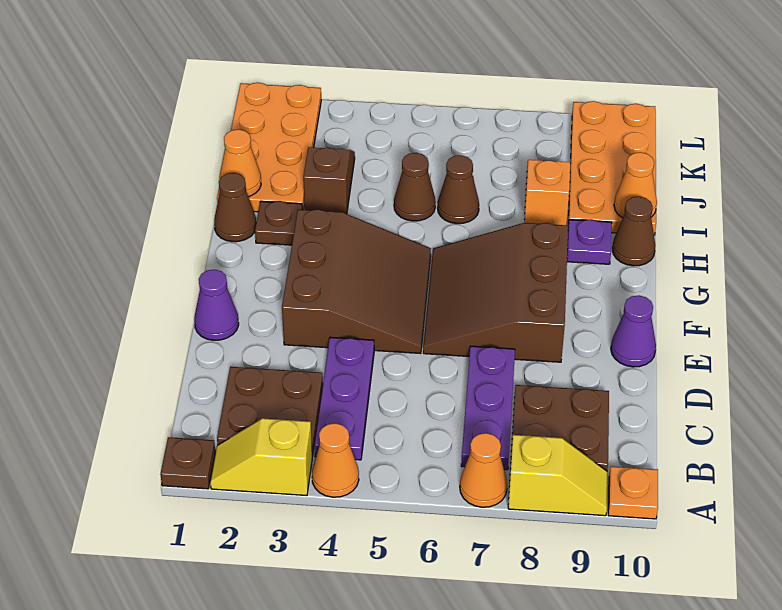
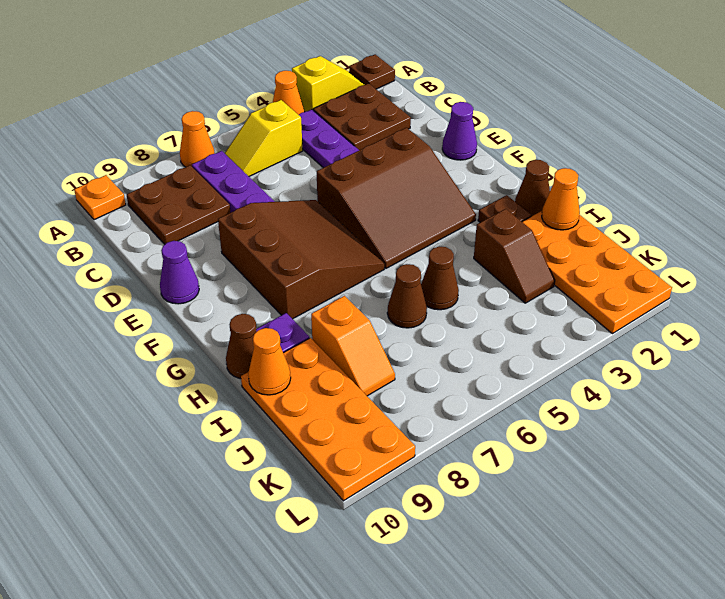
yellow 1x2 slope [508,435,607,516] -> yellow 1x2 slope moved to [225,100,303,176]
brown 3x3 slope [282,209,431,354] -> brown 3x3 slope turned to [316,128,476,268]

